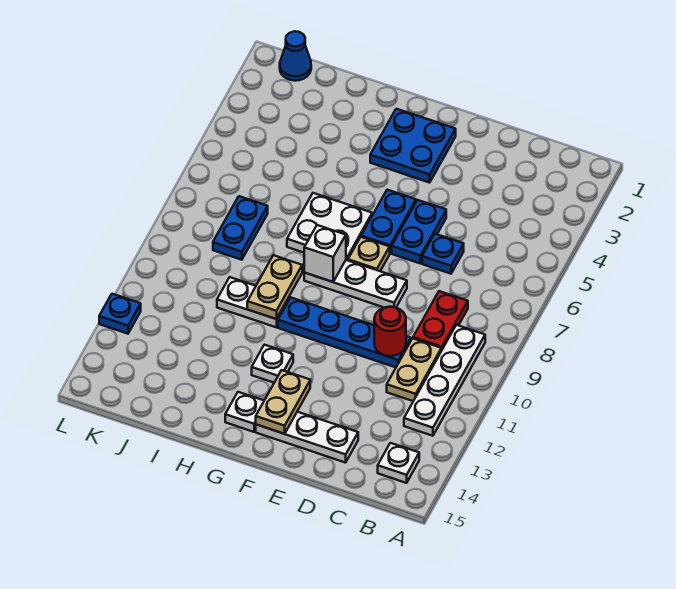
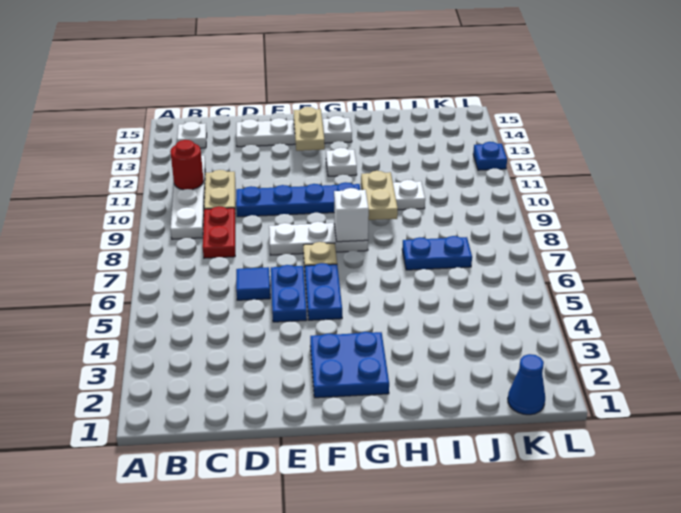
blue 1x1 plate [422,234,464,274] -> blue 1x1 tile [236,267,270,300]
red 1x1 round brick [374,307,406,356] -> red 1x1 round brick moved to [170,140,204,190]
white 2x2 plate [287,193,372,260] -> none
blue 1x2 plate [213,196,268,260] -> blue 1x2 plate turned to [402,236,472,270]

